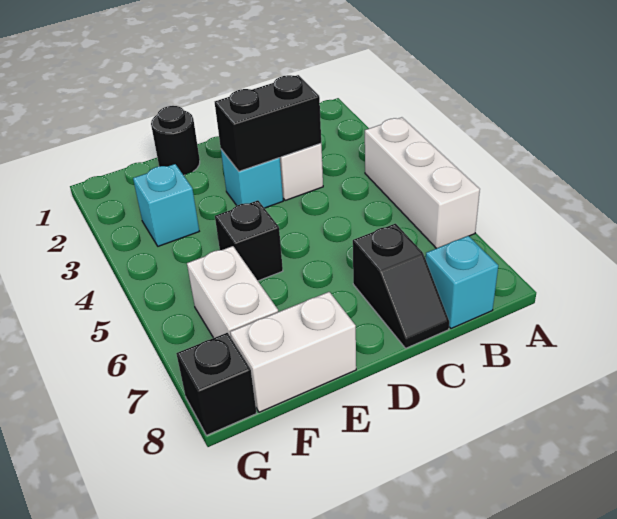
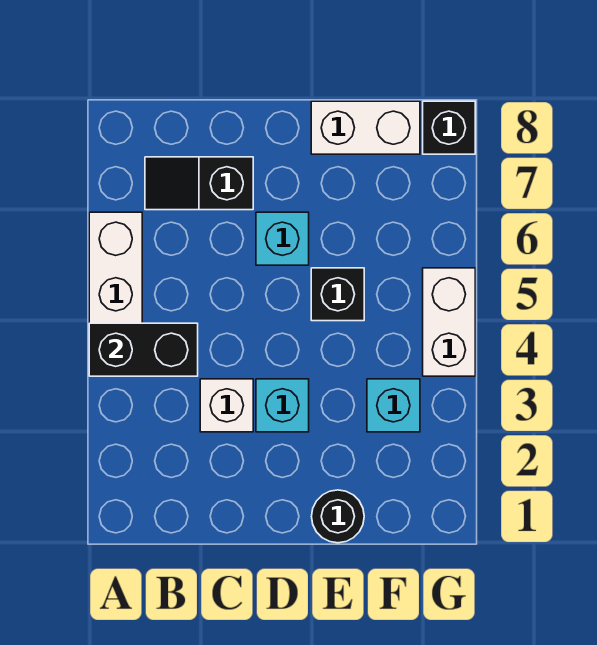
cyan 1x1 brick [426,236,498,329] -> cyan 1x1 brick moved to [256,212,309,265]
black 1x2 brick [215,75,321,171] -> black 1x2 brick moved to [89,323,198,376]
black 1x2 slope [353,224,449,348] -> black 1x2 slope turned to [145,157,253,210]
white 1x2 brick [187,246,278,338] -> white 1x2 brick moved to [423,268,475,376]

